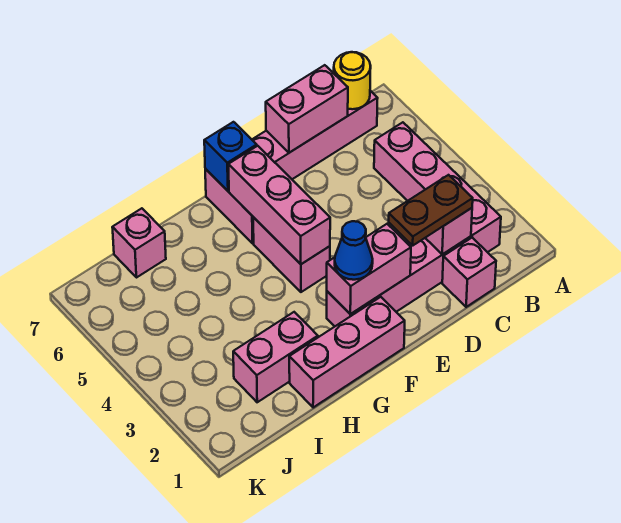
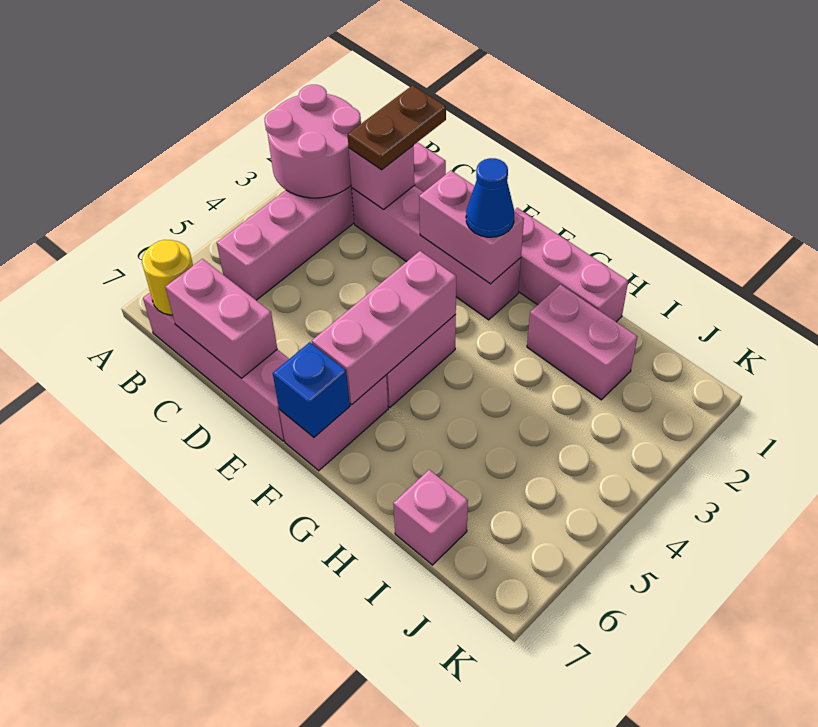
none -> pink 2x2 round brick [265,85,361,198]
brown 1x2 plate [389,175,473,245] -> brown 1x2 plate turned to [348,85,446,170]

